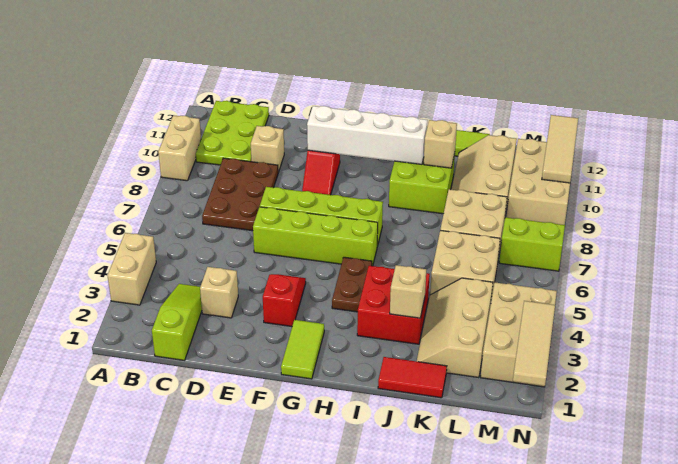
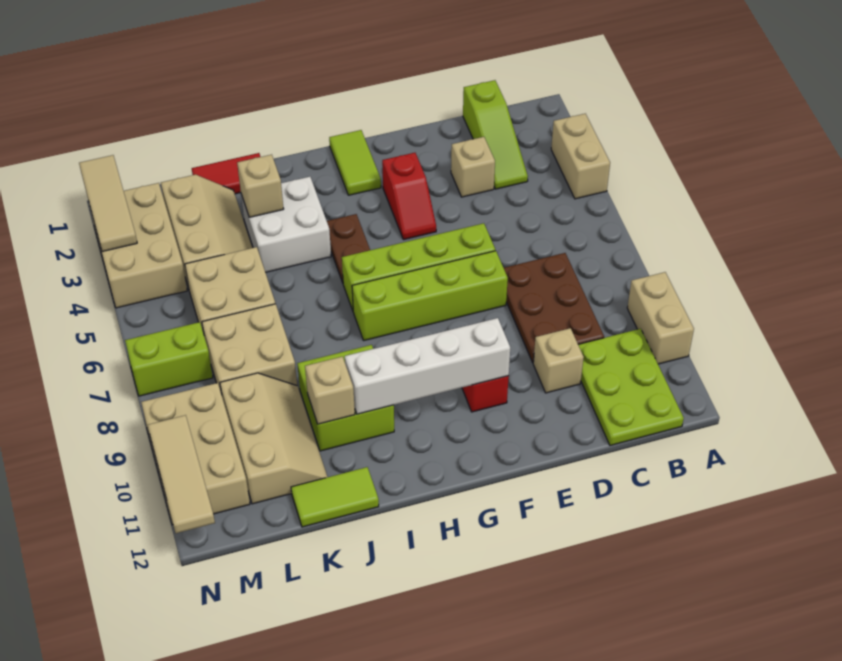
red 2x2 brick [357,266,430,344] -> white 2x2 brick [241,177,331,272]

